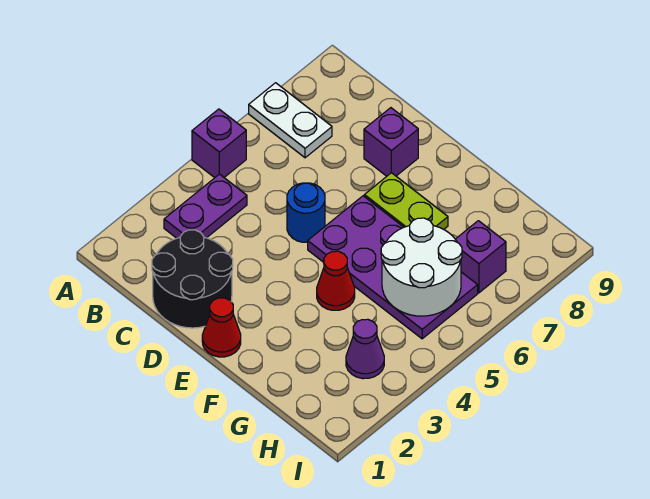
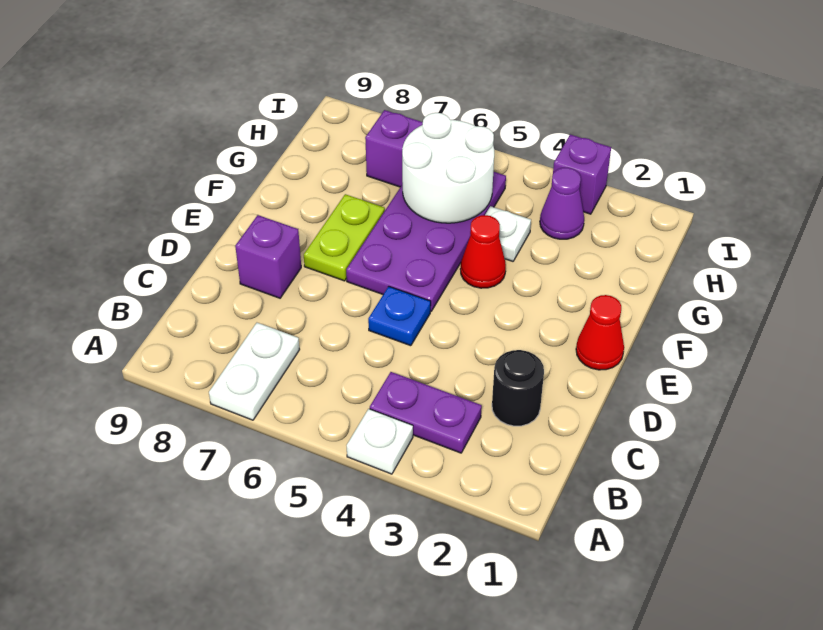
none -> white 1x1 plate [347,409,413,474]
purple 1x1 brick [192,109,246,178] -> purple 1x1 brick moved to [553,134,611,214]
black 2x2 round brick [152,230,233,328] -> black 1x1 round brick [492,350,544,426]
blue 1x1 round brick [287,183,325,242] -> blue 1x1 plate [368,287,431,346]
none -> white 1x1 plate [485,206,531,261]

